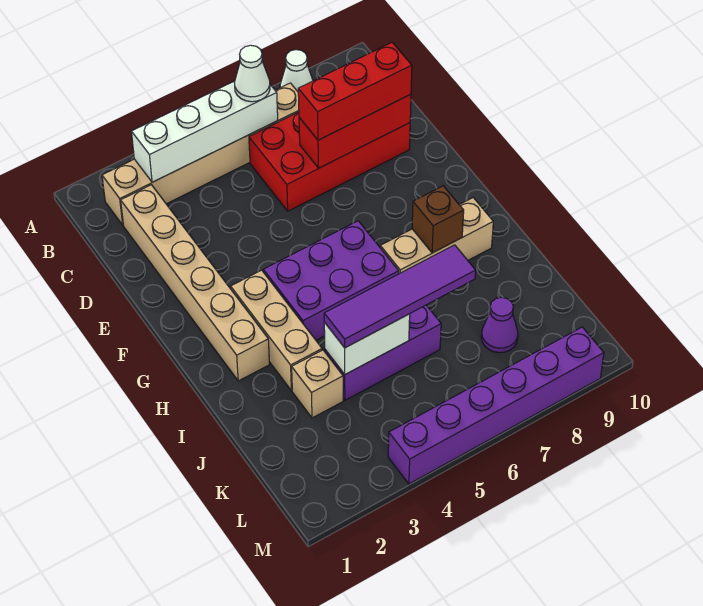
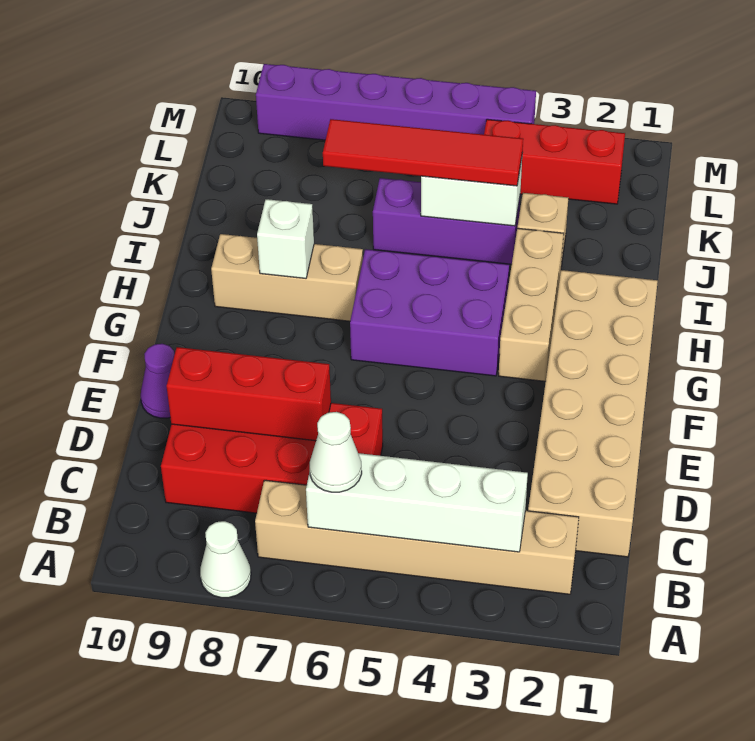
tan 1x6 brick [121,185,270,381] -> tan 2x6 brick [528,270,658,557]
red 1x3 brick [298,43,412,140] -> red 1x3 brick moved to [484,119,625,204]
brown 1x1 brick [412,186,464,253] -> white 1x1 brick [257,199,314,278]
purple 1x4 tile [324,245,476,348] -> red 1x4 tile [323,119,523,186]
purple 1x1 cone [481,297,518,353] -> purple 1x1 cone moved to [141,344,174,418]

